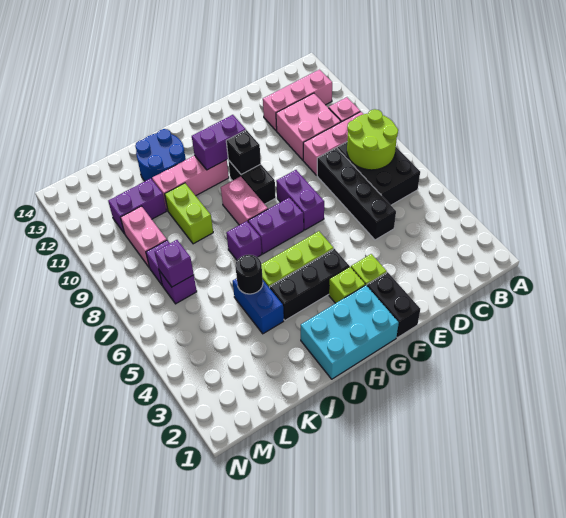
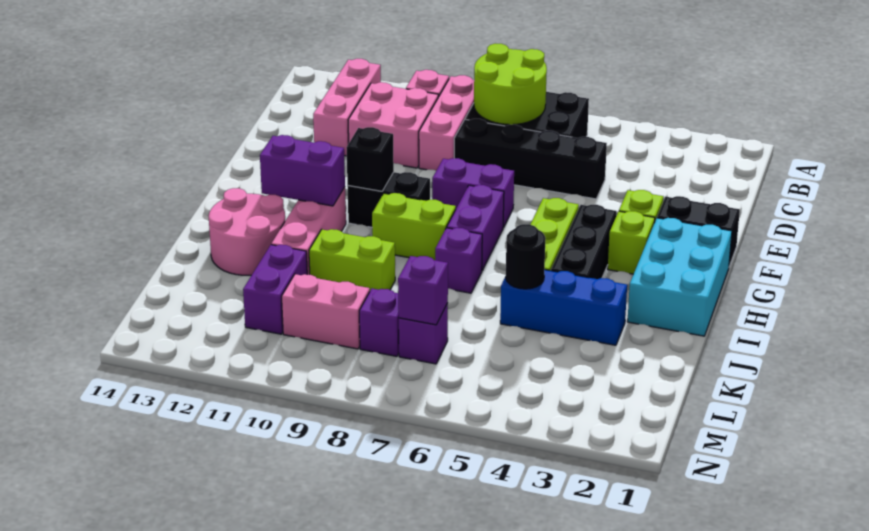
purple 1x2 brick [192,115,246,170] -> purple 1x2 brick turned to [260,135,345,206]
pink 1x2 brick [221,176,268,225] -> lime 1x2 brick [372,193,456,260]
blue 2x2 round brick [135,129,186,181] -> pink 2x2 round brick [209,188,285,275]
blue 1x2 brick [233,278,284,334] -> blue 1x3 brick [500,270,627,345]

